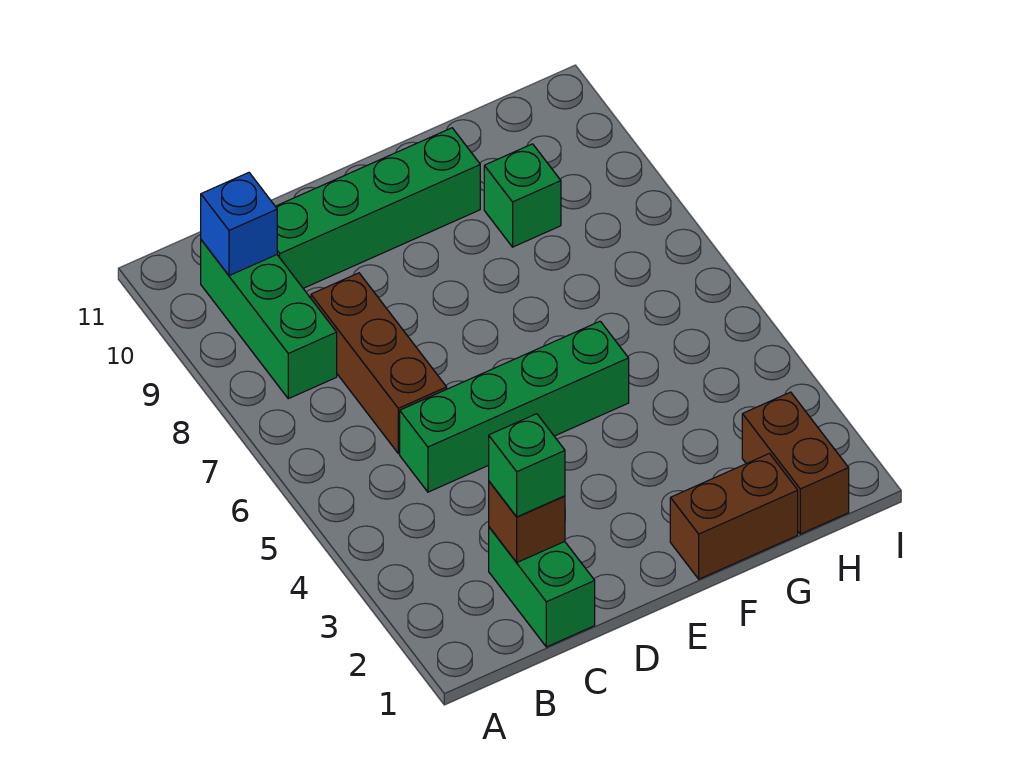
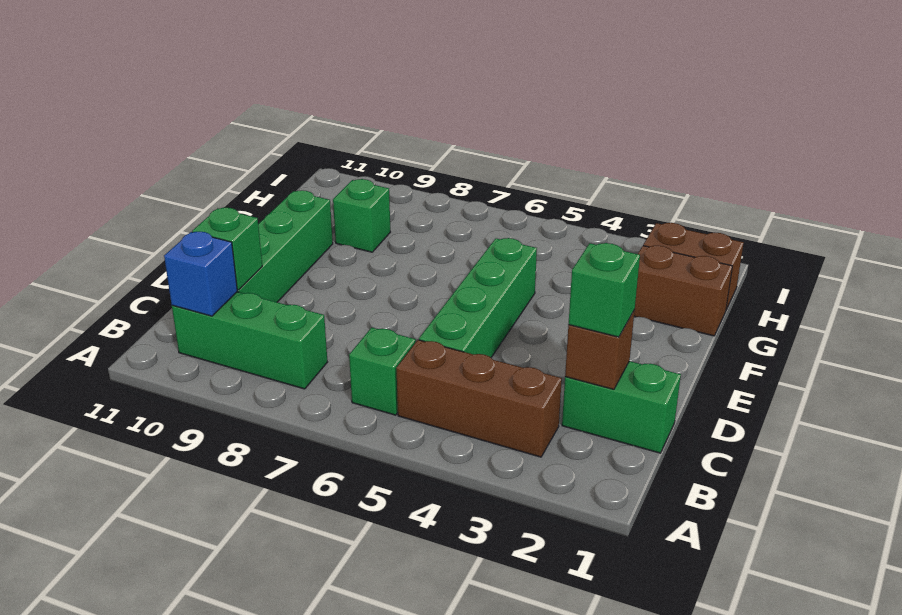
none -> green 1x1 brick [349,328,416,415]
brown 1x3 brick [311,273,447,453] -> brown 1x3 brick moved to [397,340,562,457]
none -> green 1x1 brick [192,208,262,290]
brown 1x2 brick [670,454,798,579] -> brown 1x2 brick turned to [634,246,732,336]

